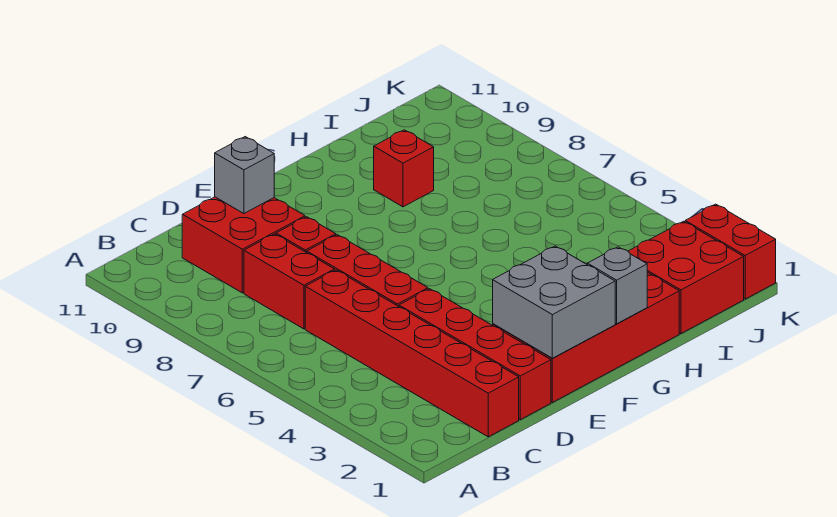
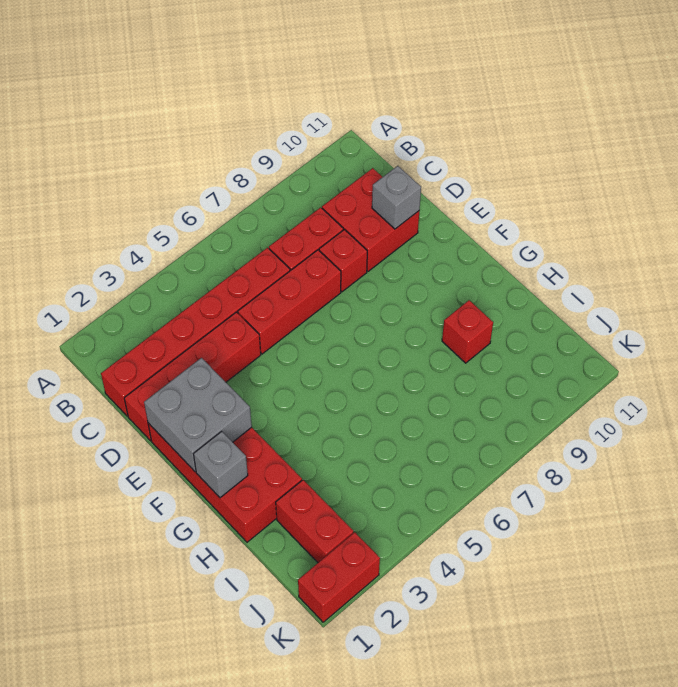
red 2x2 brick [628,221,744,334] -> red 1x2 brick [276,480,353,562]

